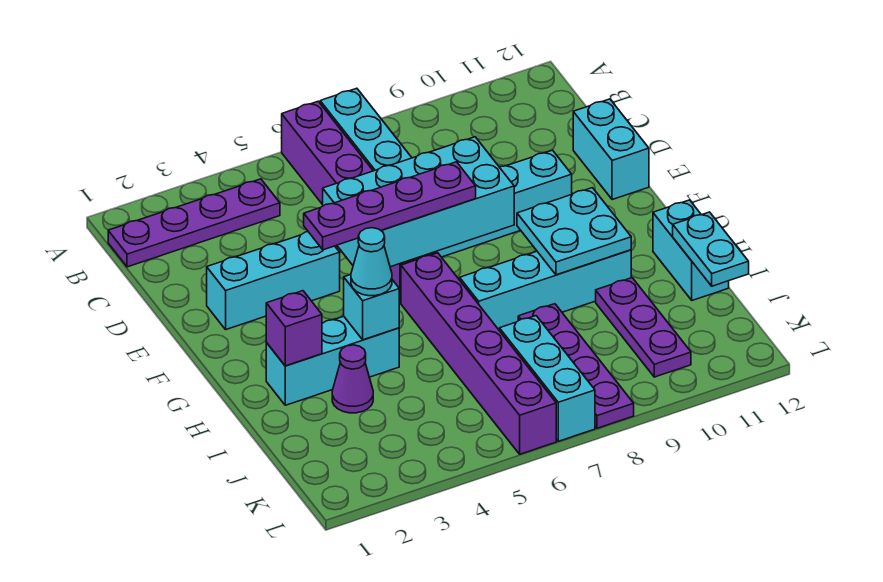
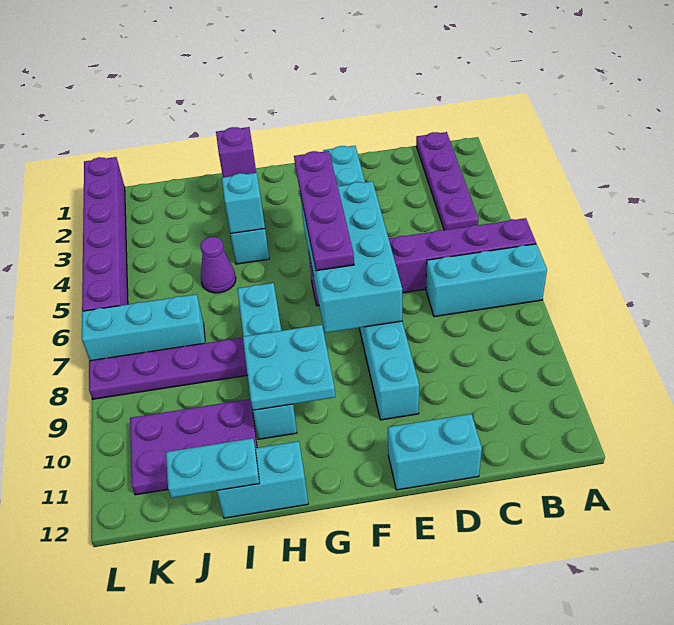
purple 1x6 brick [401,253,556,454] -> purple 1x6 brick turned to [82,157,128,311]
cyan 1x1 cone [351,228,392,296] -> none
purple 1x1 cone [332,345,373,413] -> purple 1x1 cone moved to [200,237,236,293]
purple 1x3 plate [596,278,691,377] -> purple 2x3 plate [130,399,257,495]

